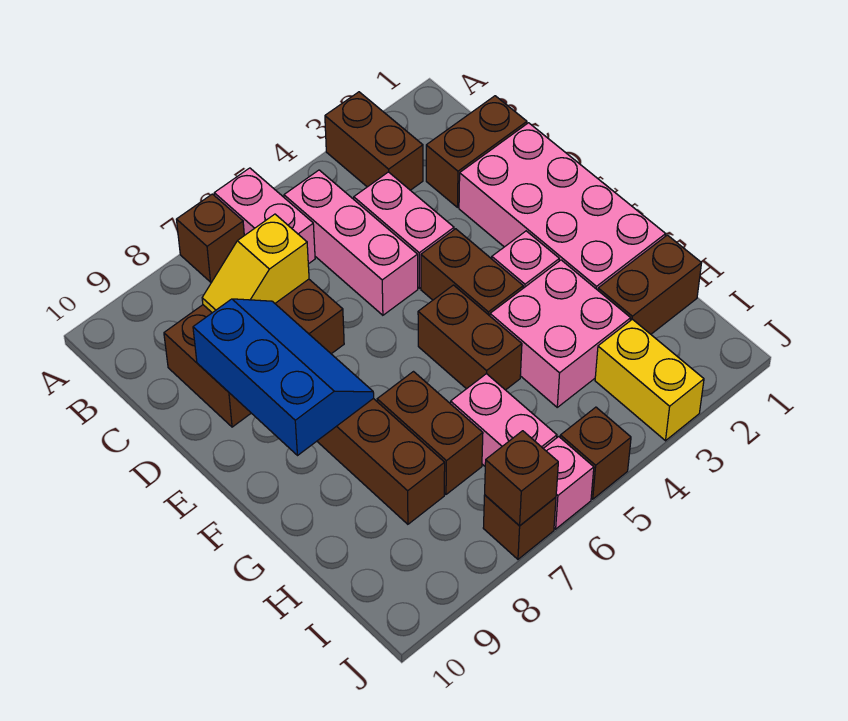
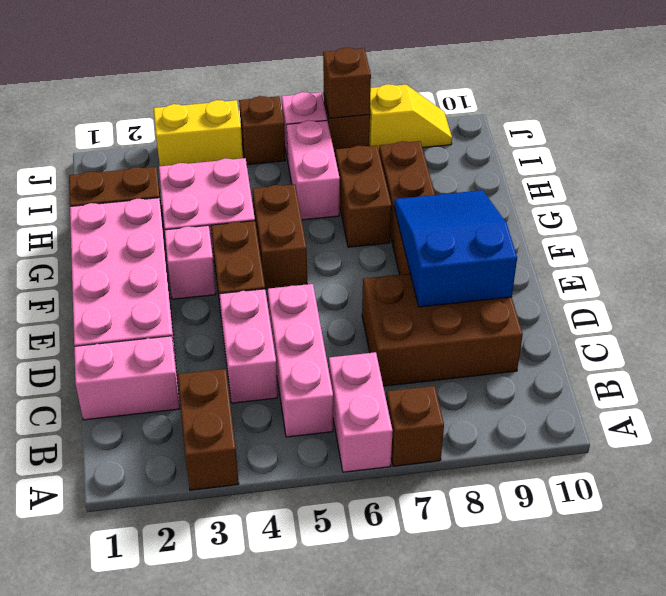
brown 1x2 brick [426,96,527,207] -> pink 1x2 brick [74,336,180,420]
yellow 1x2 slope [202,214,309,313] -> yellow 1x2 slope moved to [369,84,452,151]
blue 2x3 slope [193,299,374,455] -> blue 2x3 slope turned to [394,190,517,307]
yellow 1x2 brick [595,319,704,441] -> yellow 1x2 brick turned to [154,100,243,166]

